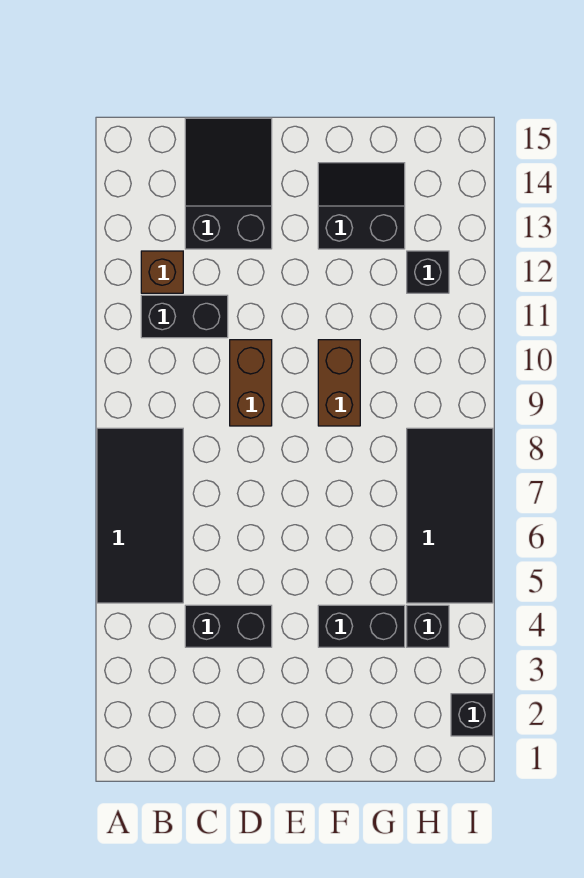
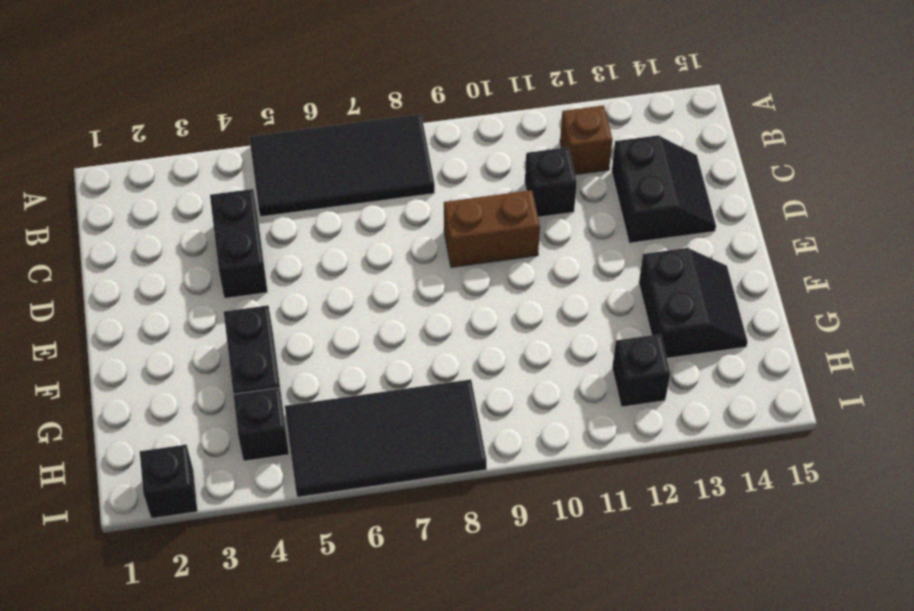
black 1x2 brick [141,295,228,338] -> black 1x1 brick [525,147,577,217]
black 2x3 slope [185,118,272,249] -> black 2x2 slope [612,135,716,243]
brown 1x2 brick [318,340,360,426] -> none

